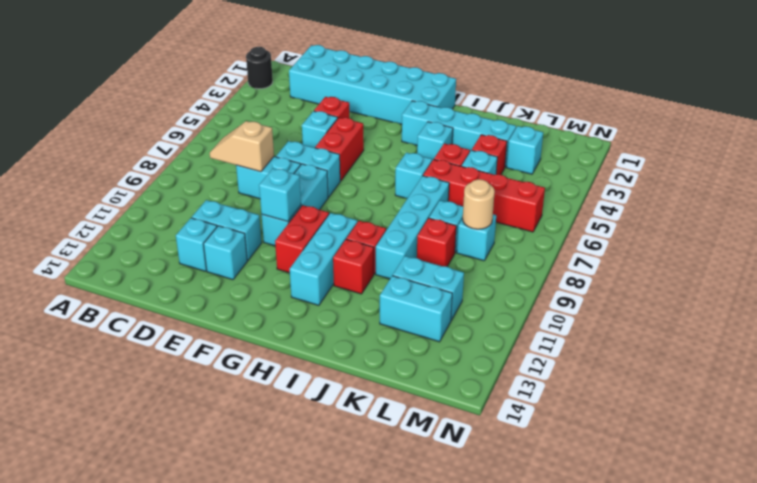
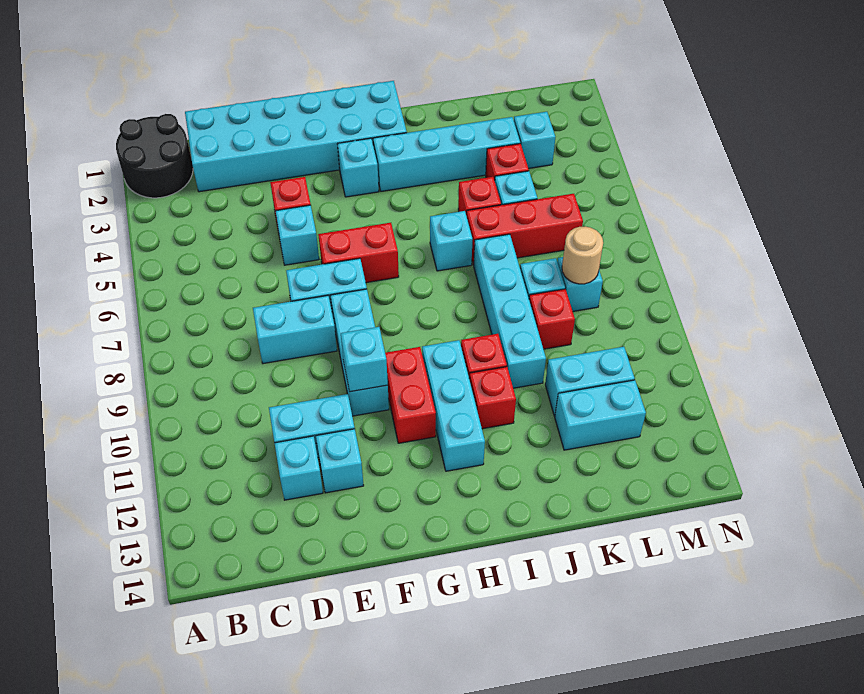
black 1x1 round brick [246,47,273,89] -> black 2x2 round brick [116,114,193,198]
tan 1x2 slope [210,121,274,172] -> none
red 1x2 brick [315,117,364,181] -> red 1x2 brick turned to [318,223,399,283]
cyan 1x1 brick [417,122,453,161] -> cyan 1x1 brick moved to [338,138,379,197]
red 1x4 brick [423,159,545,232] -> red 1x3 brick [467,194,583,265]

